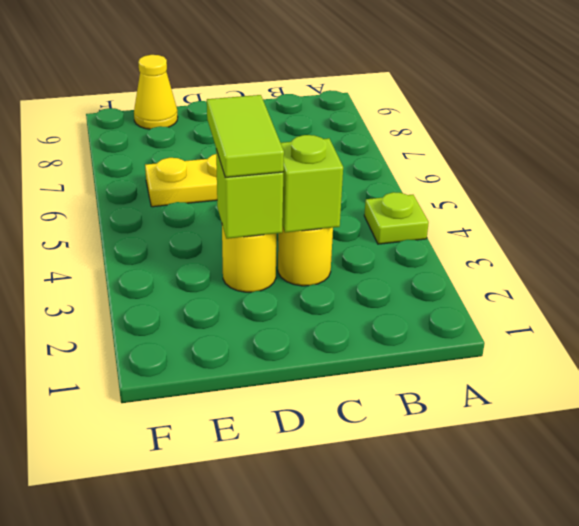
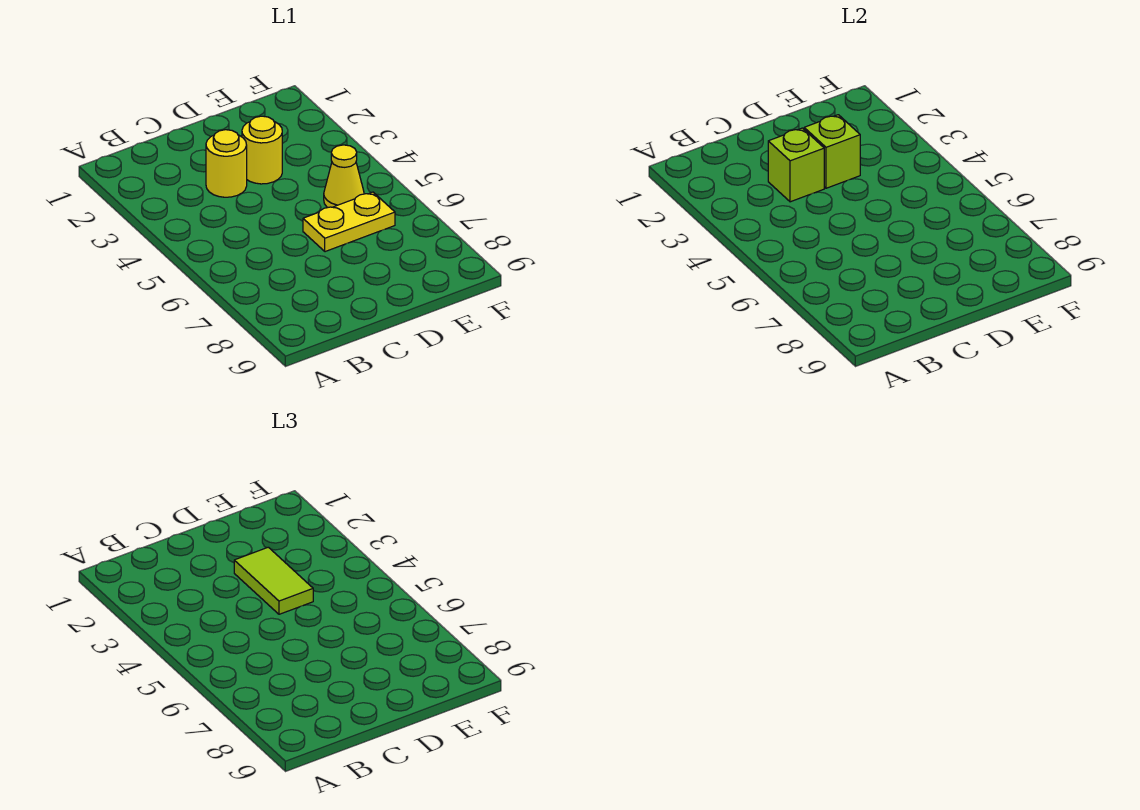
lime 1x1 plate [364,192,429,244] -> none
yellow 1x1 cone [134,55,178,129] -> yellow 1x1 cone moved to [324,145,364,208]

